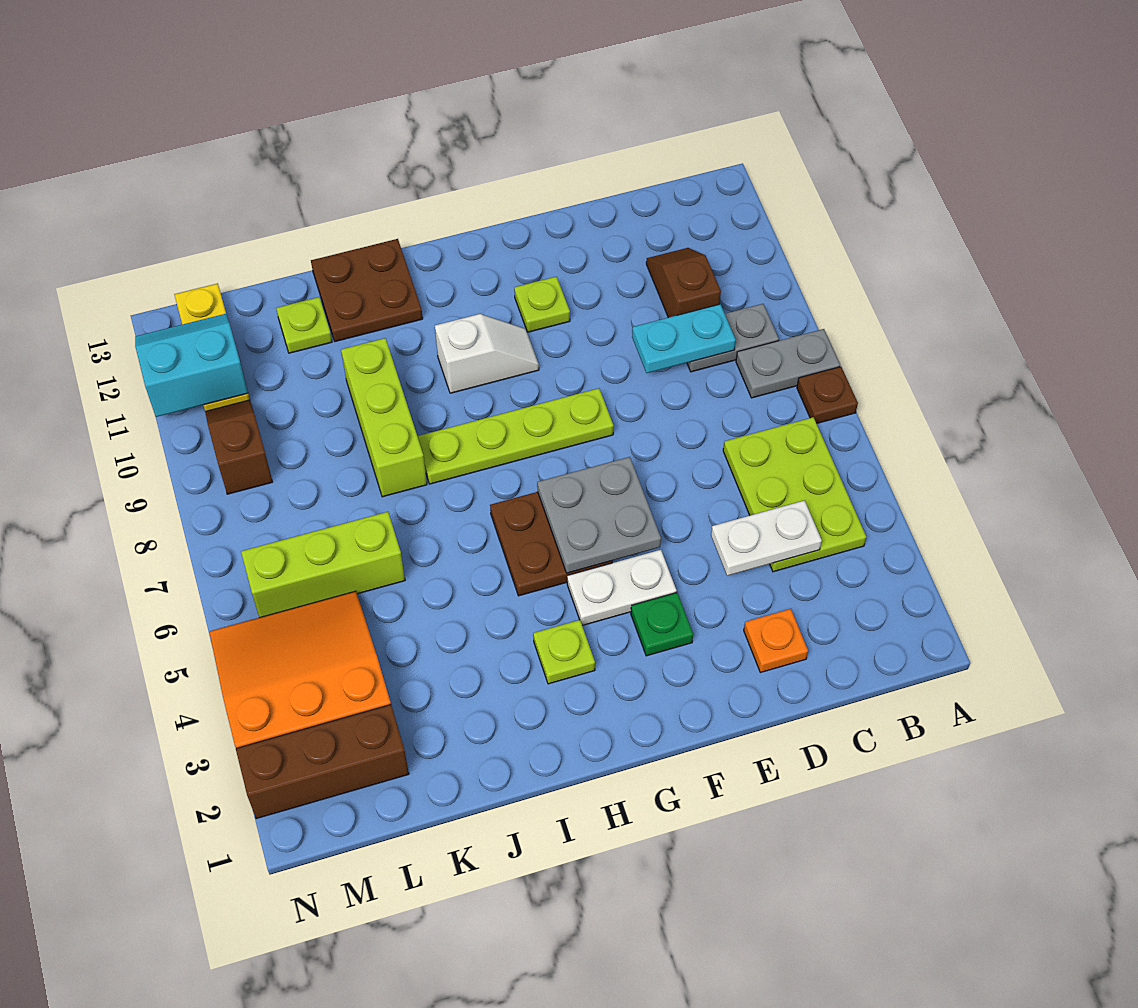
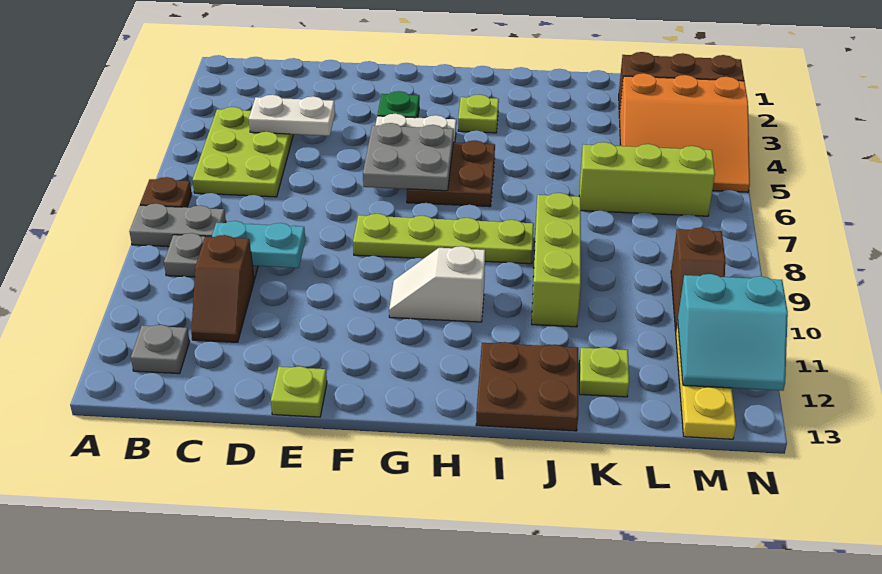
none -> grey 1x1 plate [131,325,190,374]
orange 1x1 plate [744,609,808,673] -> none
lime 1x1 plate [514,277,570,332] -> lime 1x1 plate moved to [271,366,327,417]

